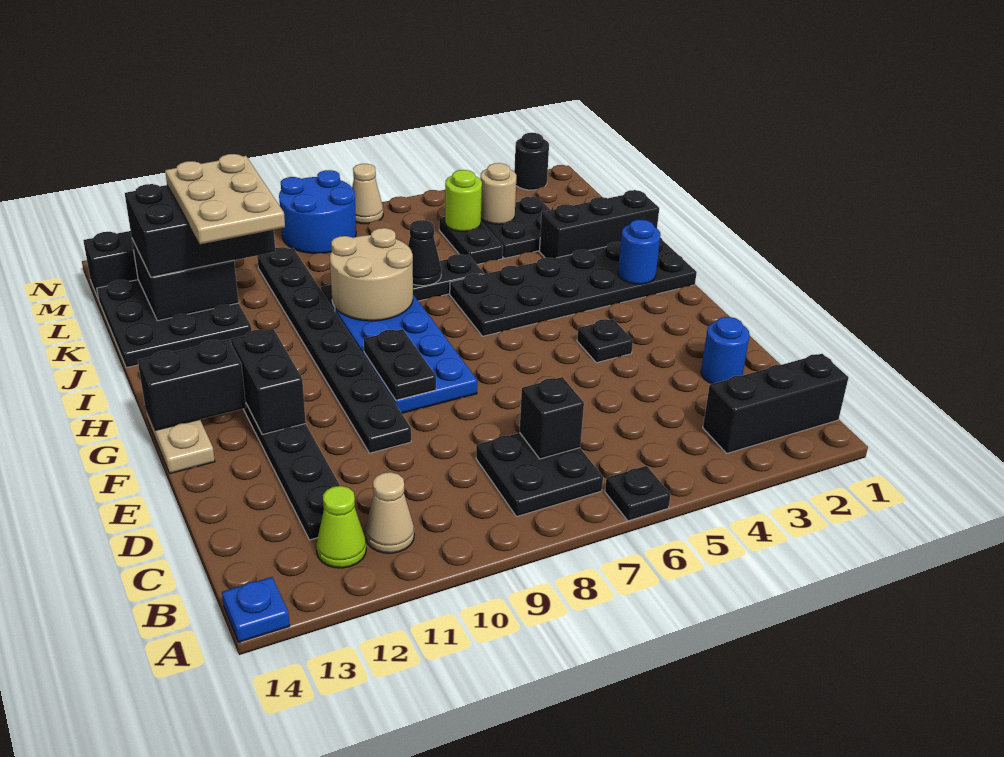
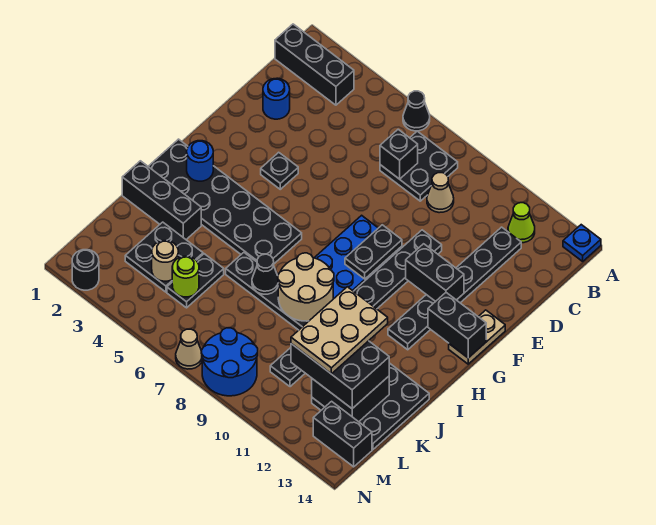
black 1x1 plate [605,466,671,521] -> black 1x1 cone [403,91,430,131]
tan 1x1 cone [365,472,414,553] -> tan 1x1 cone moved to [427,173,454,213]
black 1x2 brick [231,329,306,435] -> black 1x2 brick turned to [406,244,464,302]

